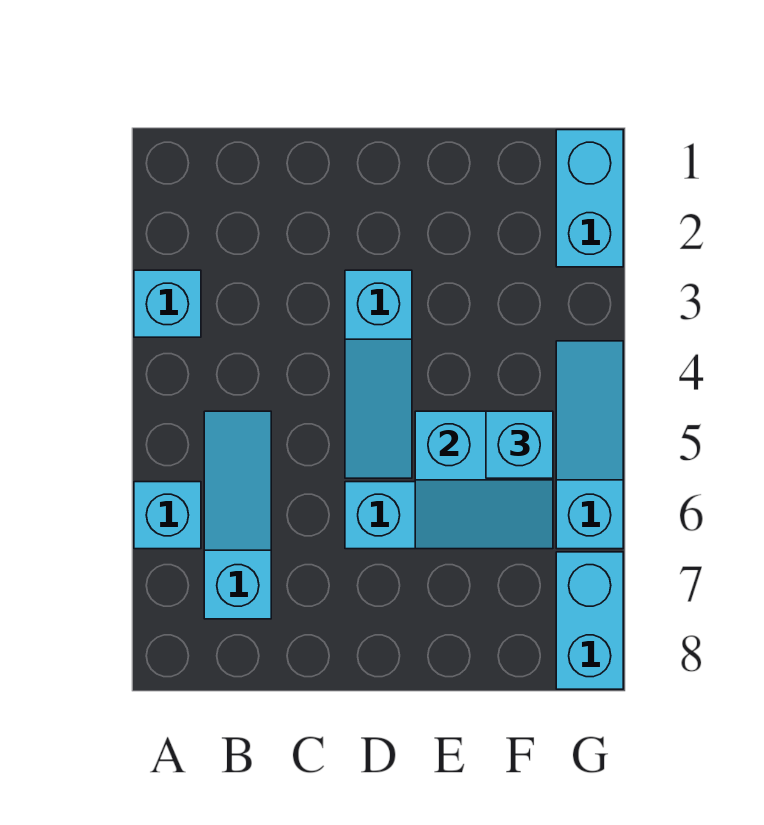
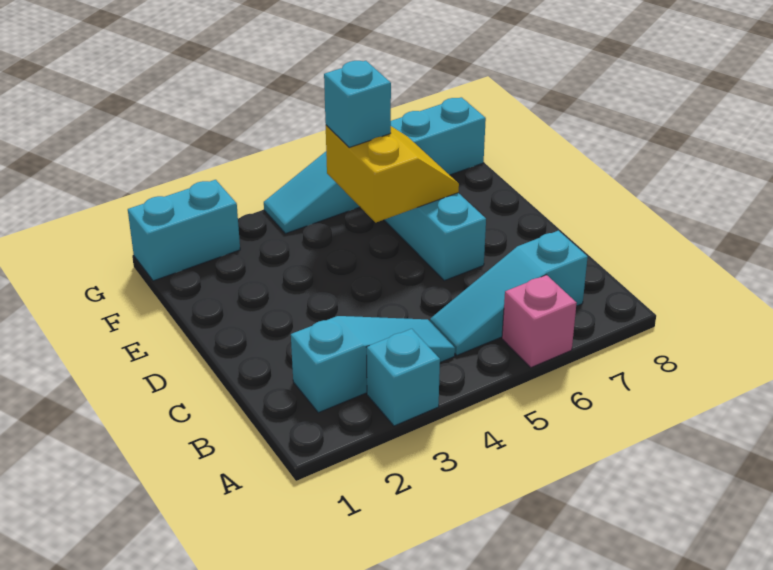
cyan 1x1 brick [134,482,201,549] -> pink 1x1 brick [502,275,577,367]
cyan 1x3 slope [345,270,412,478] -> cyan 1x3 slope moved to [291,316,455,413]
cyan 2x2 slope [415,411,553,549] -> yellow 2x2 slope [326,125,459,222]

